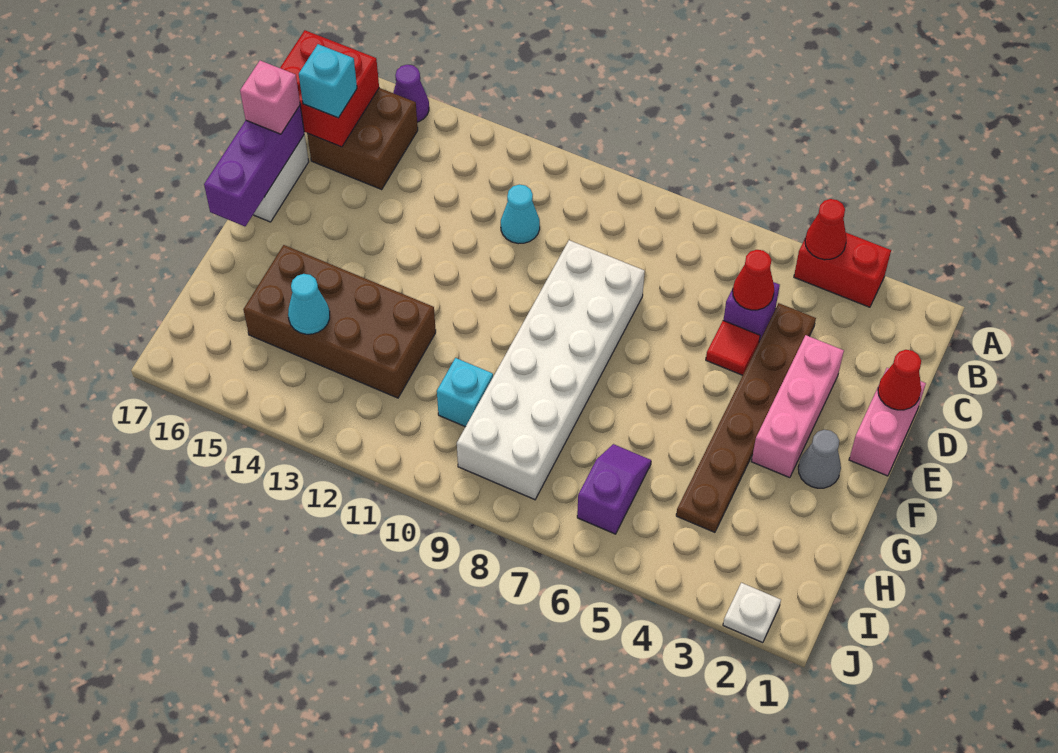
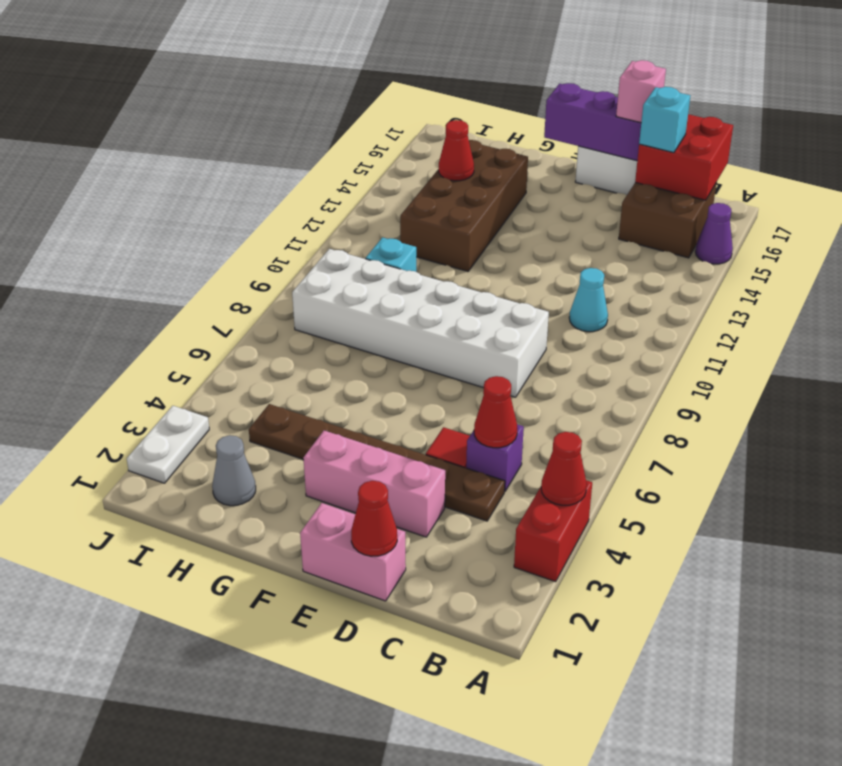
grey 1x1 cone [798,430,841,488] -> grey 1x1 cone moved to [212,435,256,506]
purple 1x2 slope [577,444,651,534] -> none
cyan 1x1 cone [288,274,330,334] -> red 1x1 cone [439,120,474,181]
white 1x1 plate [723,583,781,643] -> white 1x2 plate [127,406,209,483]

